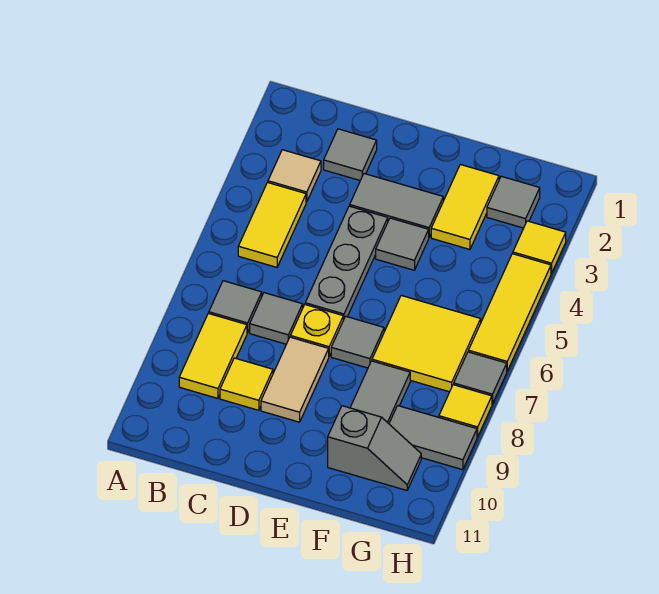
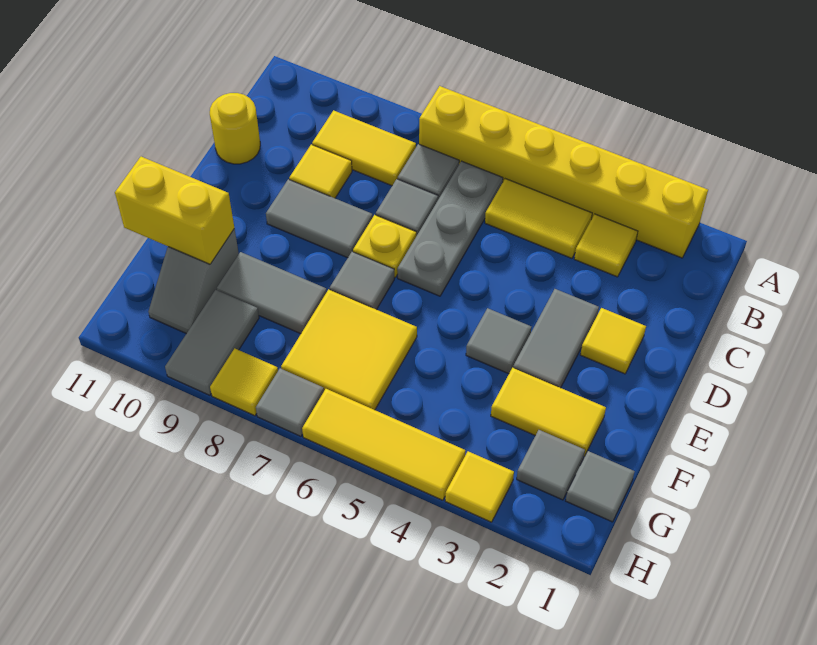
none -> yellow 1x6 brick [419,86,708,258]
tan 1x1 tile [268,150,321,202] -> yellow 1x1 tile [574,214,638,277]
grey 1x1 tile [324,129,377,180] -> grey 1x1 tile moved to [566,451,635,522]
none -> yellow 1x1 round brick [210,93,260,164]
none -> yellow 1x1 tile [580,308,646,374]
grey 1x3 plate [305,206,388,320] -> grey 1x3 plate turned to [397,161,503,296]
tan 1x2 tile [261,337,329,422] -> grey 1x2 tile [266,179,373,258]
none -> yellow 1x2 brick [115,157,234,264]

